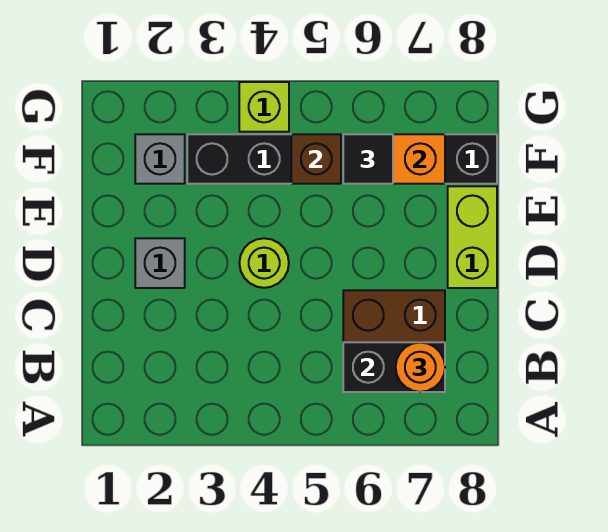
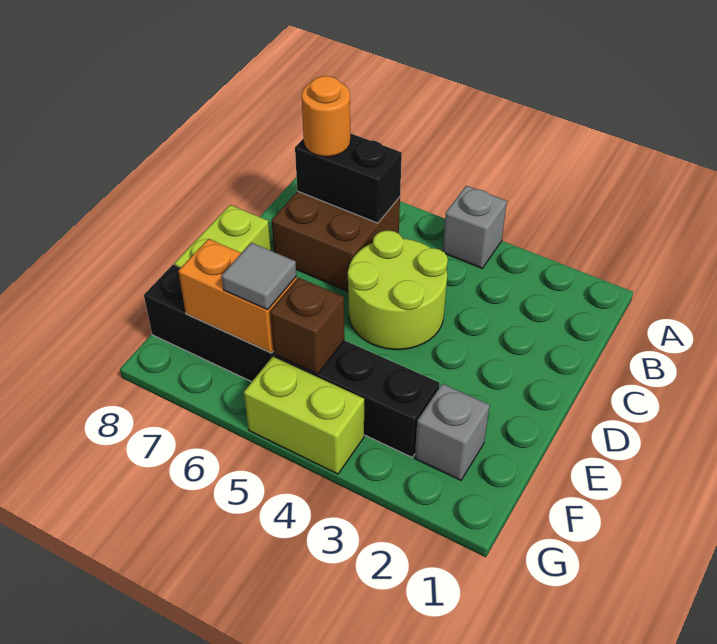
grey 1x1 brick [135,238,185,288] -> grey 1x1 brick moved to [443,186,507,268]
lime 1x1 round brick [239,238,289,288] -> lime 2x2 round brick [348,231,448,350]
black 1x1 tile [343,134,393,184] -> grey 1x1 tile [221,243,296,310]
lime 1x1 brick [239,82,289,132] -> lime 1x2 brick [244,357,364,474]

